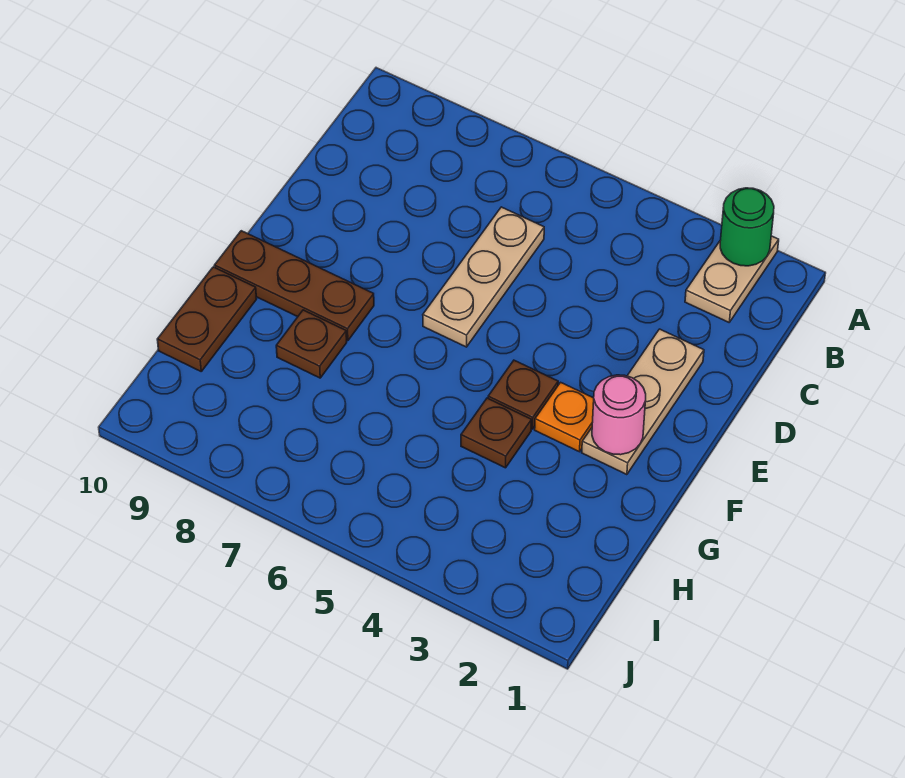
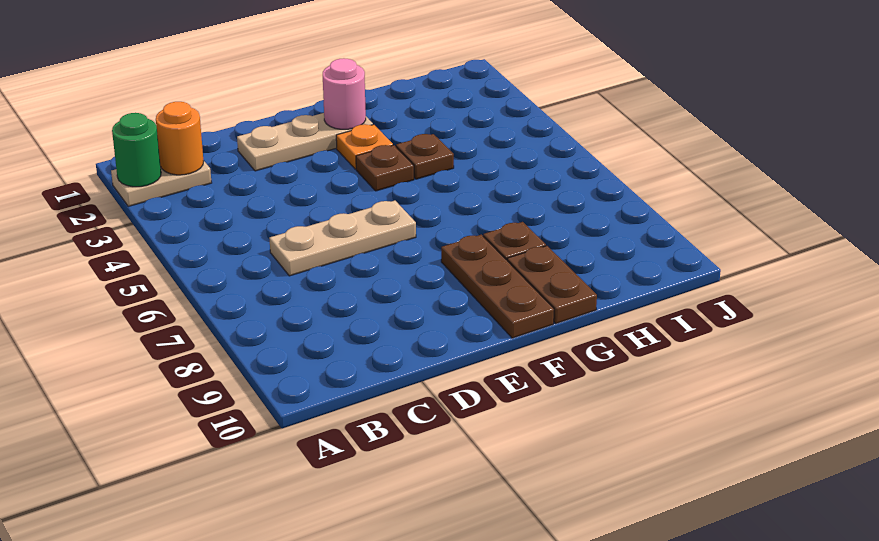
none -> orange 1x1 round brick [156,102,204,175]
brown 1x2 plate [157,267,256,371] -> brown 1x2 plate turned to [507,246,597,324]

